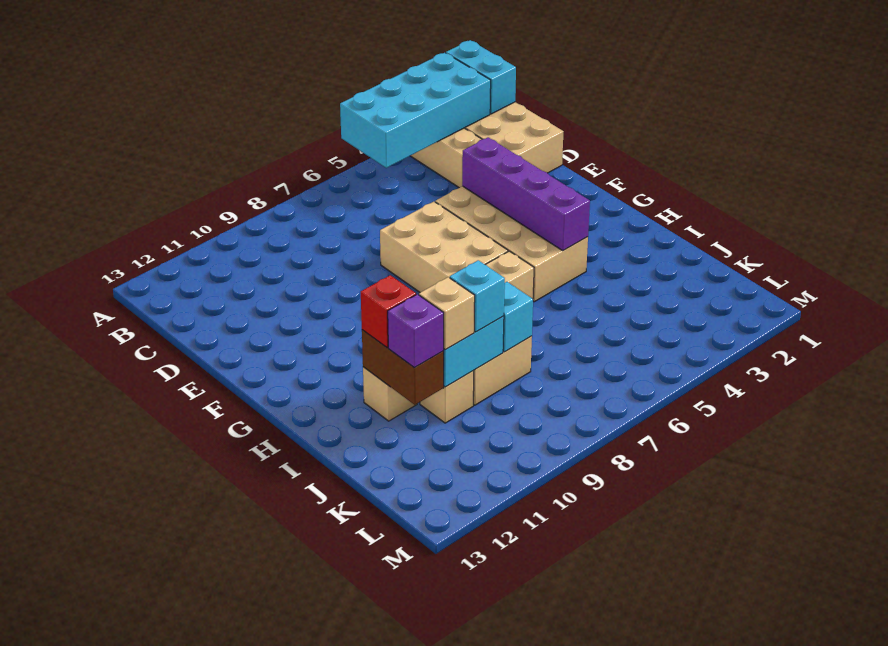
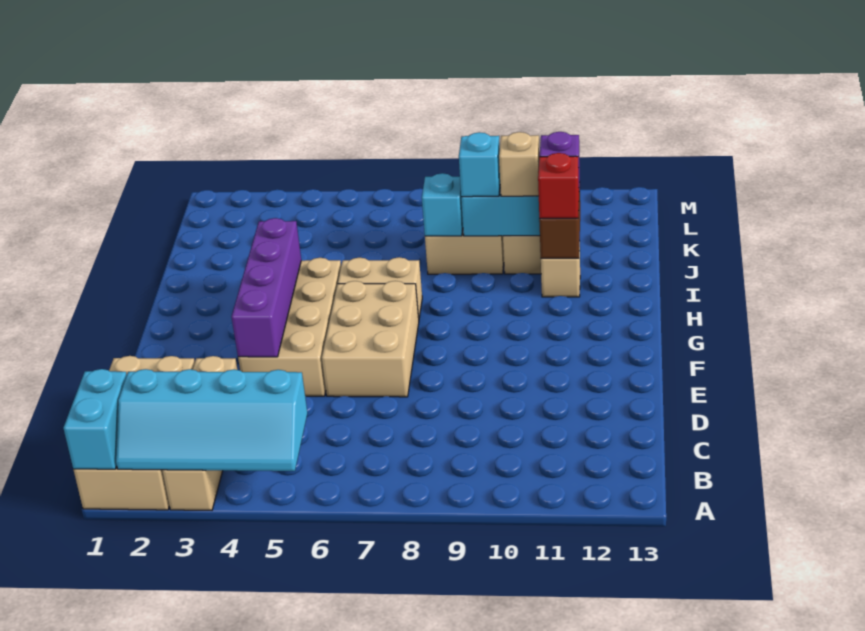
cyan 2x4 brick [340,53,491,168] -> cyan 2x4 slope [116,369,307,471]

